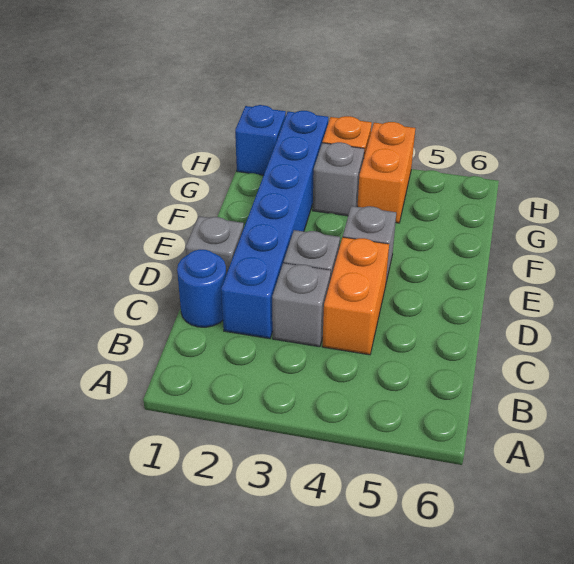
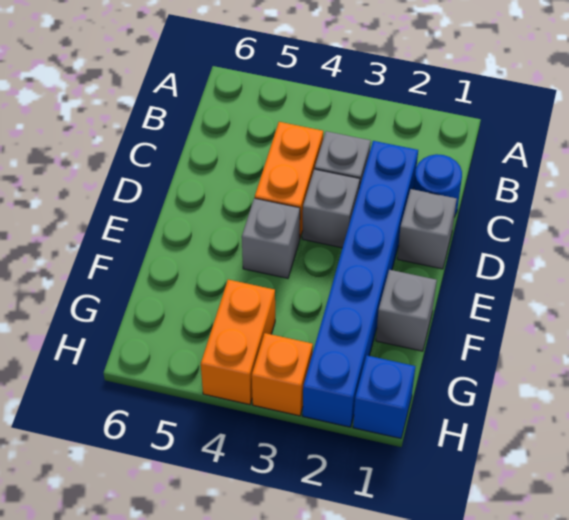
grey 1x1 brick [313,142,364,216] -> grey 1x1 brick moved to [376,270,437,351]

